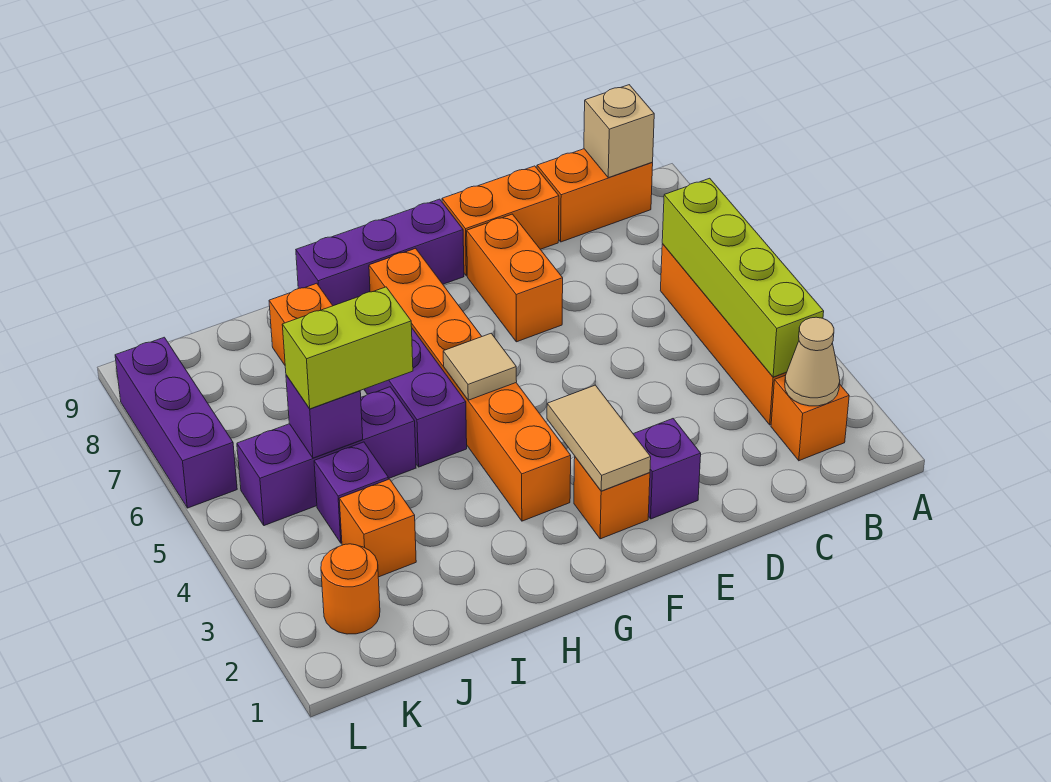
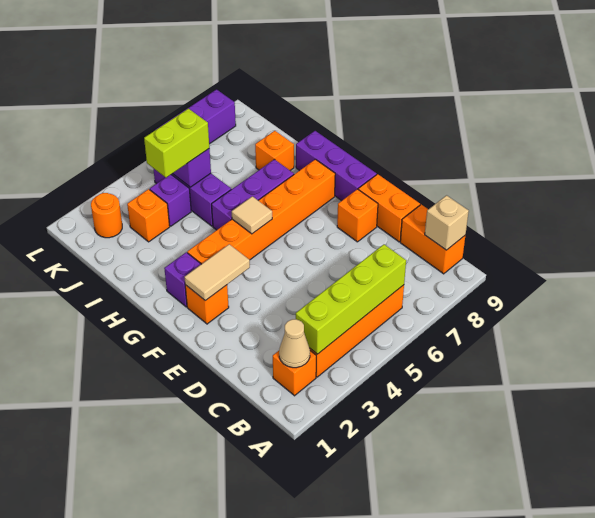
purple 1x1 brick [634,419,701,519] -> purple 1x1 brick moved to [164,252,201,307]
orange 1x2 brick [467,214,563,342] -> orange 1x1 brick [337,189,378,242]
lime 1x2 brick [282,287,413,409] -> lime 1x2 brick turned to [144,108,209,178]

